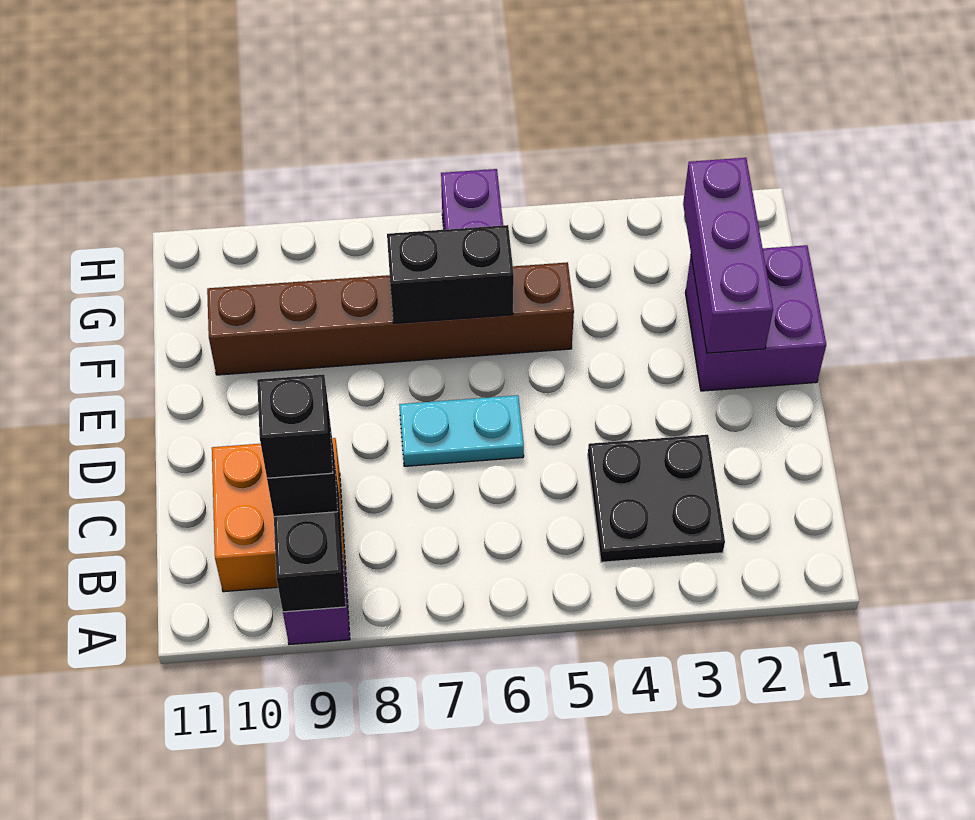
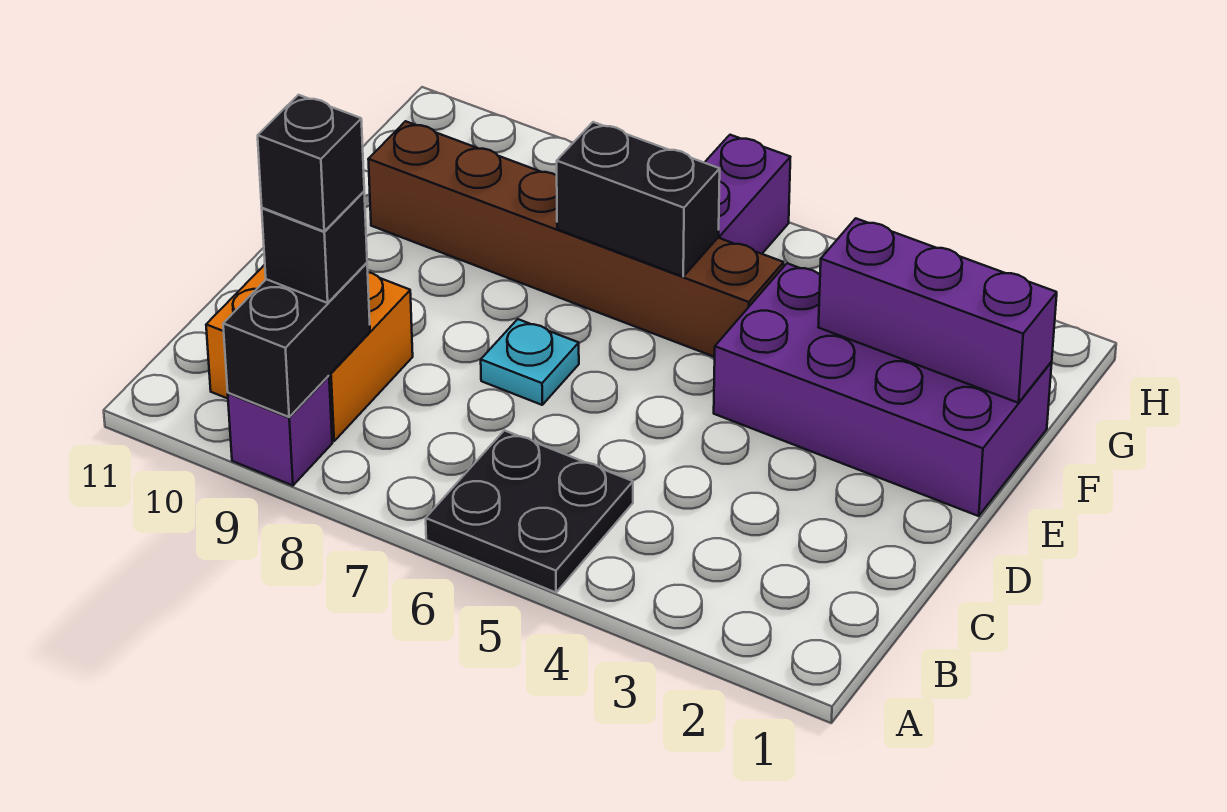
black 2x2 plate [588,435,725,562] -> black 2x2 plate moved to [426,430,633,592]
cyan 1x2 plate [399,395,524,466] -> cyan 1x1 plate [481,319,579,405]
purple 2x2 brick [685,245,826,391] -> purple 2x4 brick [714,263,1052,516]
purple 1x3 brick [683,158,773,353] -> purple 1x3 brick turned to [818,218,1057,403]

